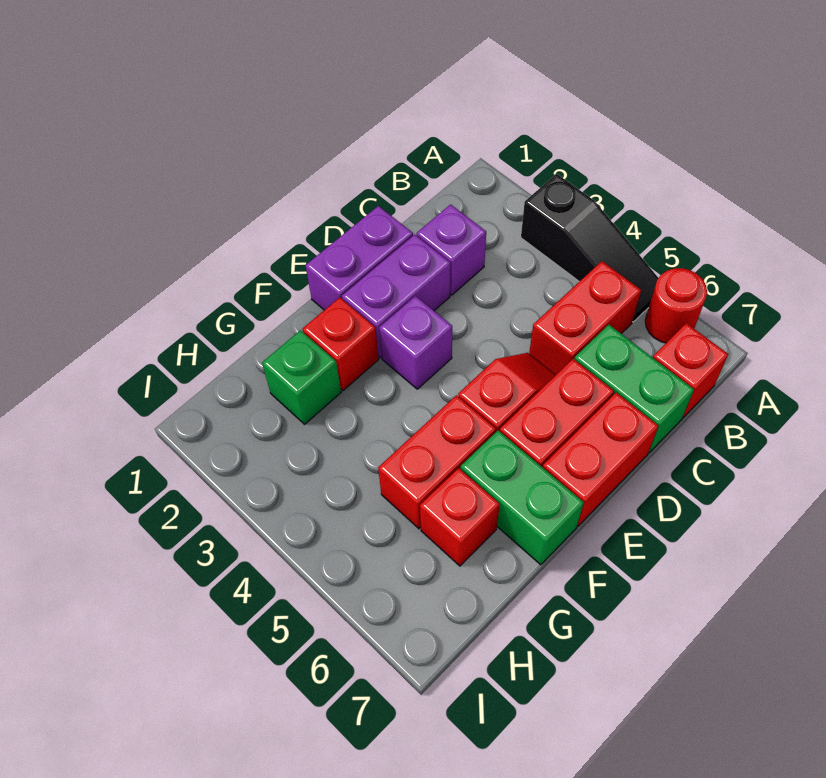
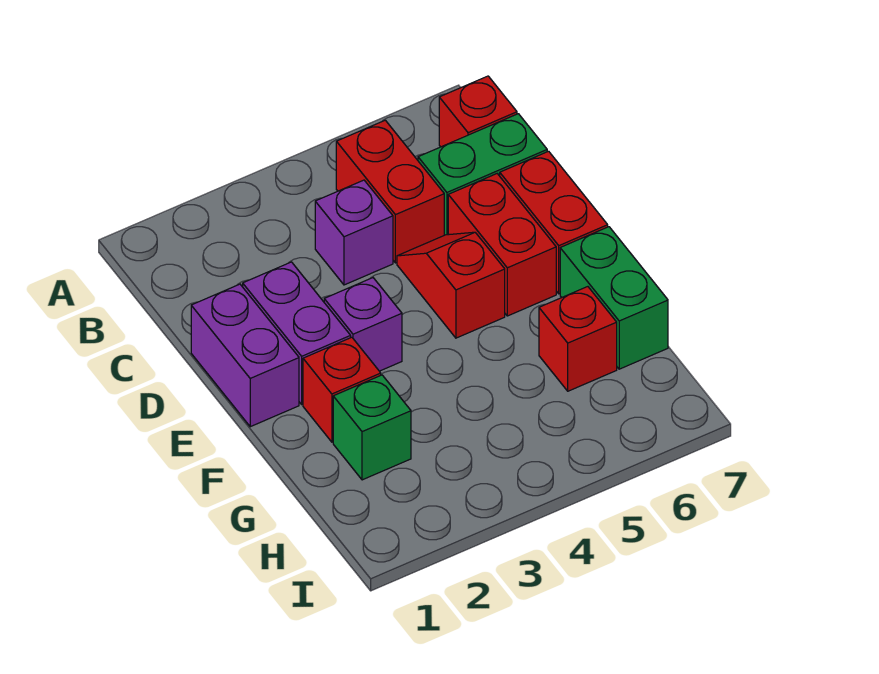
black 1x3 slope [521,174,658,322] -> none
red 1x1 round brick [645,268,707,343] -> none
purple 1x1 brick [417,204,486,295] -> purple 1x1 brick moved to [315,180,393,285]
red 1x2 brick [378,395,496,529] -> none
green 1x2 brick [460,431,584,565] -> green 1x2 brick turned to [560,227,668,369]

